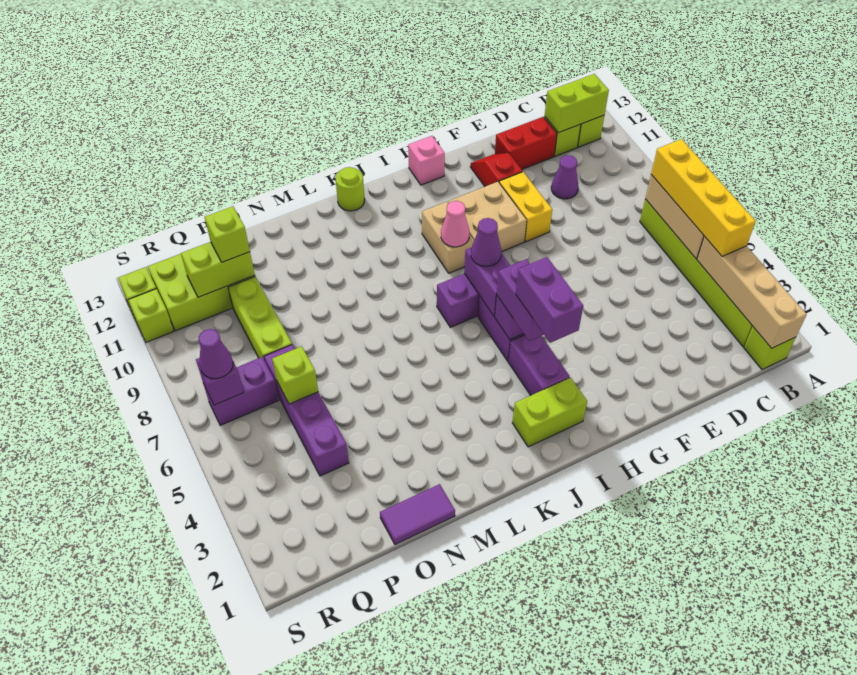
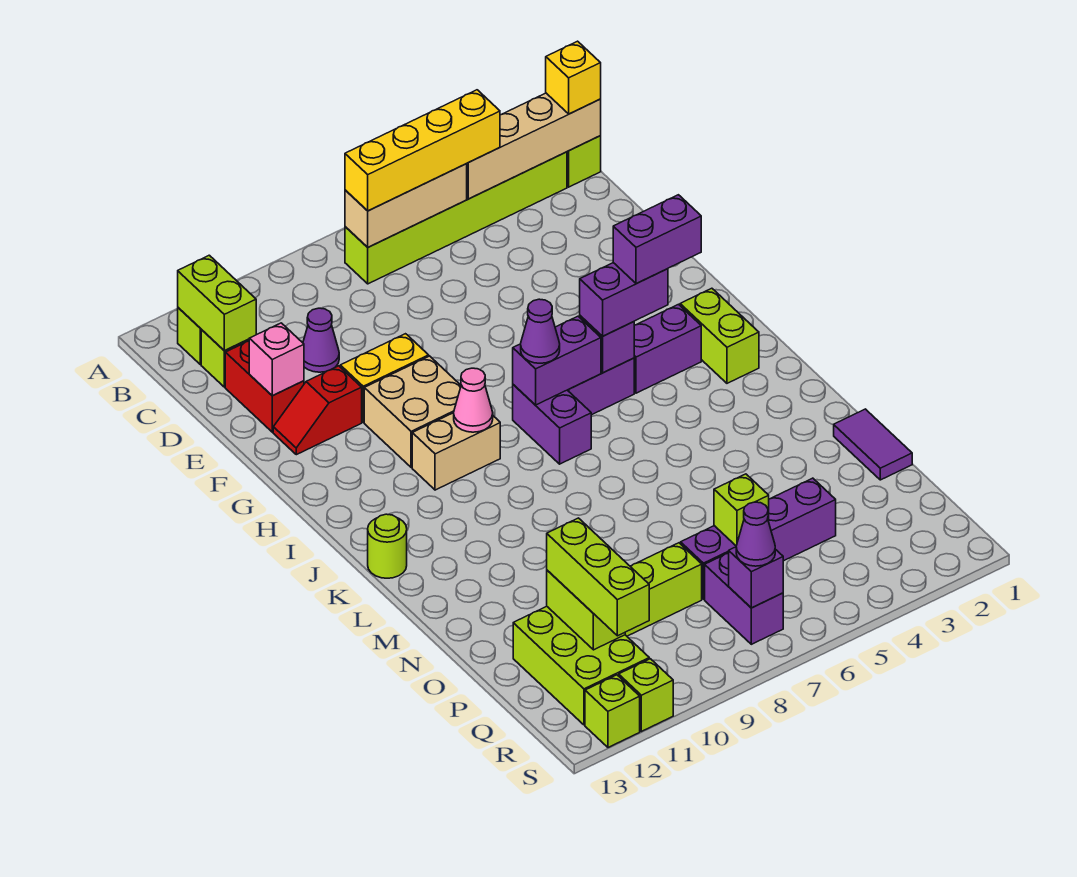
none -> yellow 1x1 brick [546,41,601,114]
pink 1x1 brick [408,136,445,185] -> pink 1x1 brick moved to [249,323,304,396]
lime 1x1 brick [205,206,250,262] -> lime 1x3 brick [547,518,649,636]

